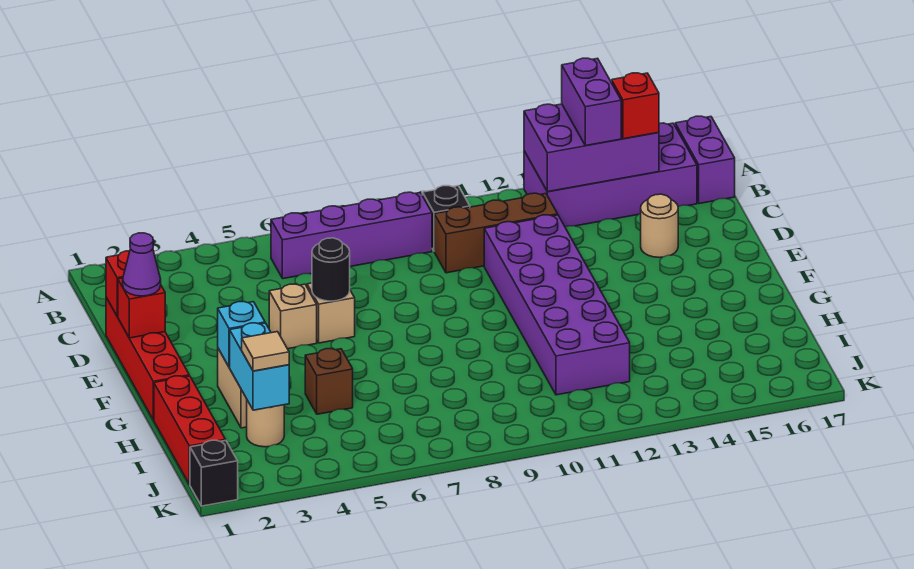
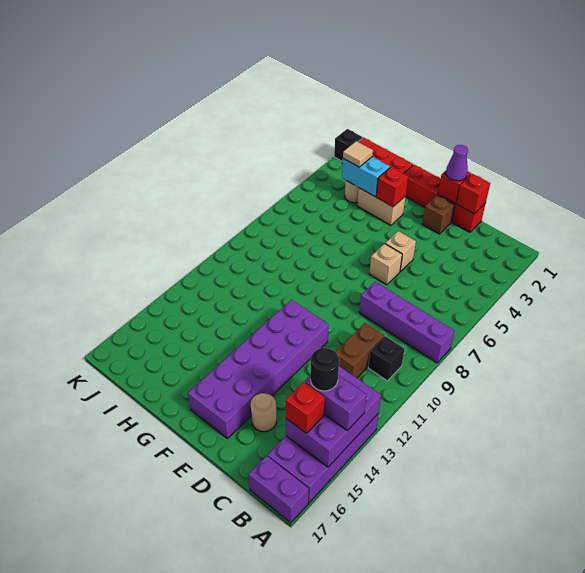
purple 1x4 brick [271,192,432,279] -> purple 1x4 brick turned to [359,282,455,363]
brown 1x3 brick [434,193,558,273] -> brown 1x2 brick [336,323,384,378]
purple 2x6 brick [484,215,630,395] -> purple 2x6 brick turned to [188,300,329,438]
black 1x1 round brick [312,238,350,301] -> black 1x1 round brick moved to [310,348,339,391]
cyan 1x1 brick [218,302,265,367] -> red 1x1 brick [376,167,408,207]
brown 1x1 brick [305,349,353,414] -> brown 1x1 brick moved to [422,195,455,234]

